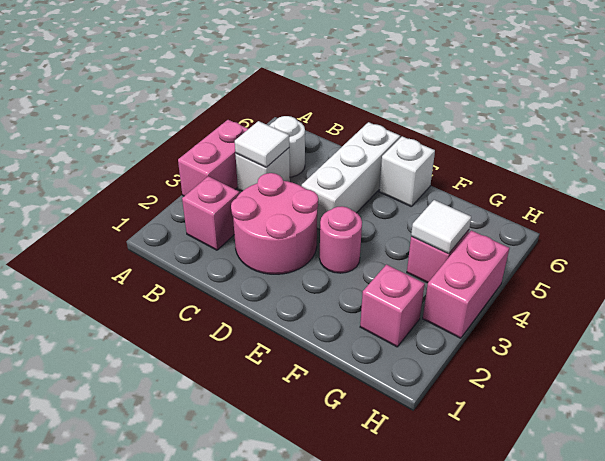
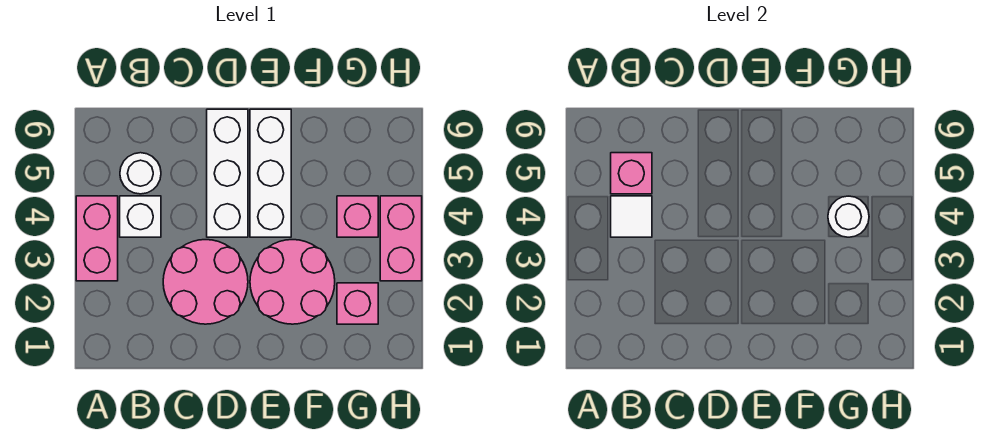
pink 1x1 brick [182,176,240,250] -> pink 1x1 brick moved to [611,153,652,194]
pink 1x1 round brick [320,206,362,273] -> pink 2x2 round brick [250,240,335,324]
white 1x1 brick [379,136,435,207] -> white 1x3 brick [250,109,291,237]
white 1x1 tile [411,200,471,254] -> white 1x1 round brick [828,196,869,237]

